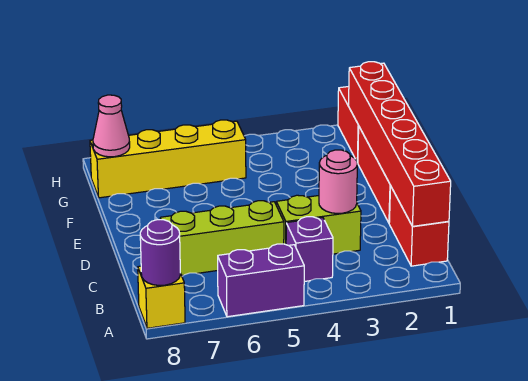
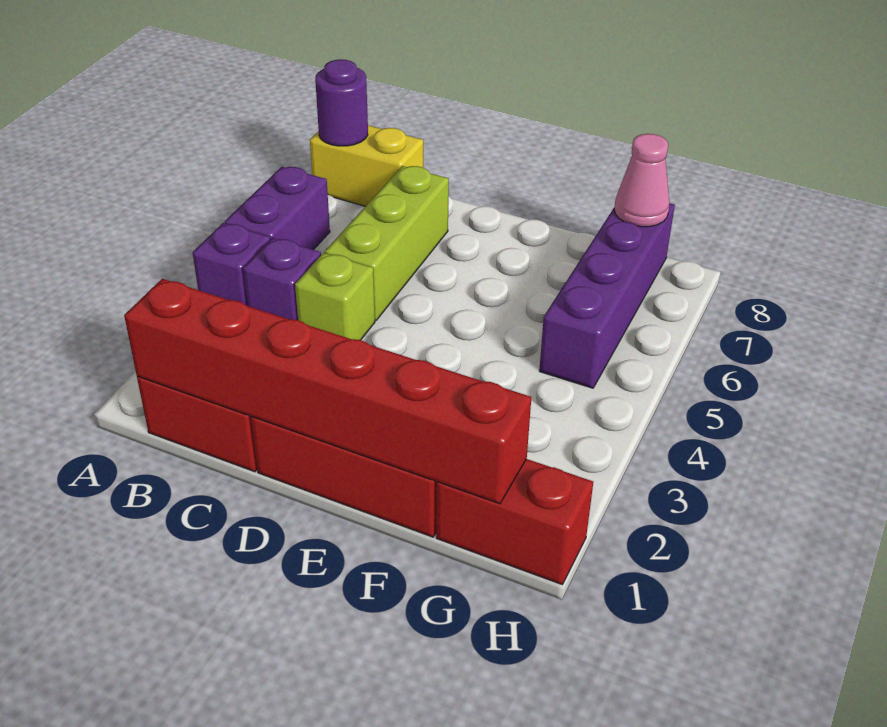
none -> purple 1x1 brick [193,223,270,306]
yellow 1x1 brick [138,266,185,328] -> yellow 1x2 brick [310,125,423,206]
lime 1x2 brick [276,195,361,254] -> lime 1x1 brick [295,253,375,340]
pink 1x1 round brick [319,150,357,213] -> none
yellow 1x4 brick [90,120,246,198] -> purple 1x4 brick [539,204,675,388]

